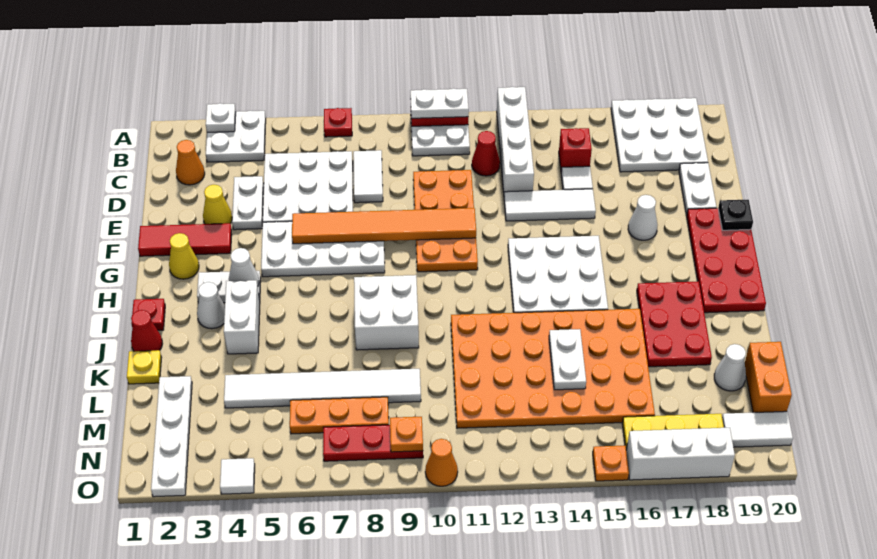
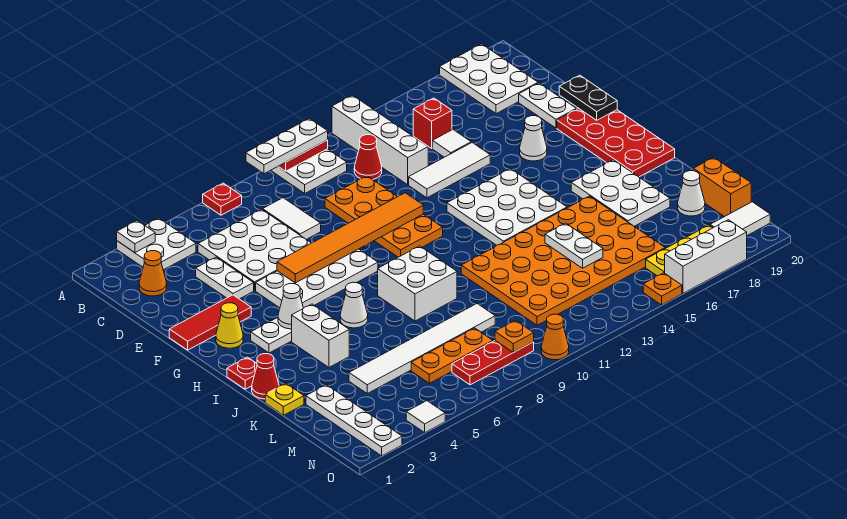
white 1x2 plate [410,88,469,118] -> white 1x3 plate [246,118,328,174]
white 3x3 plate [611,98,708,172] -> white 2x3 plate [440,44,538,114]
yellow 1x1 cone [203,185,232,224] -> none
black 1x1 plate [718,200,753,230] -> black 1x2 plate [559,75,617,120]
white 1x1 cone [197,282,225,329] -> white 1x1 cone moved to [340,282,368,328]
red 2x3 plate [637,281,712,367] -> white 2x3 plate [571,160,670,226]

